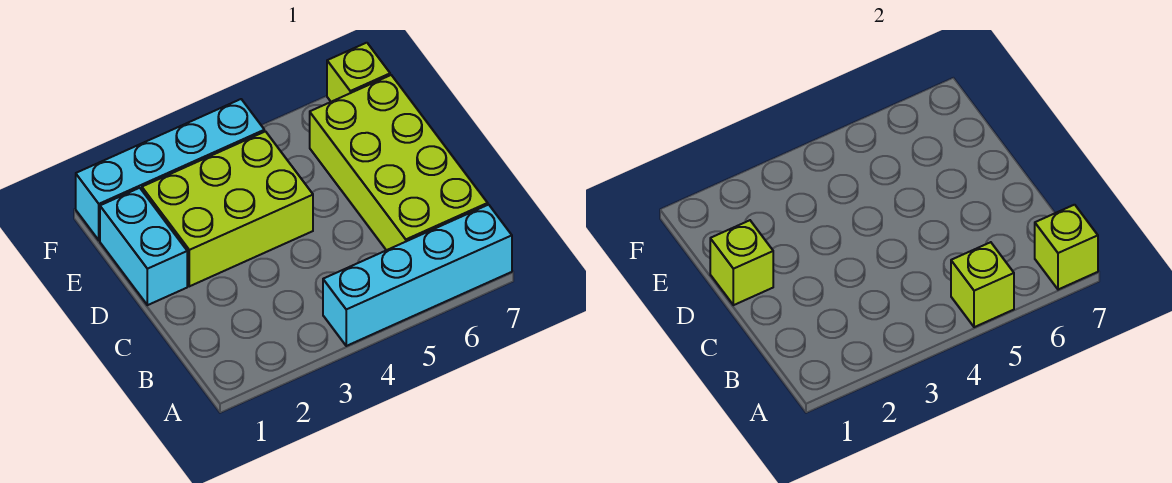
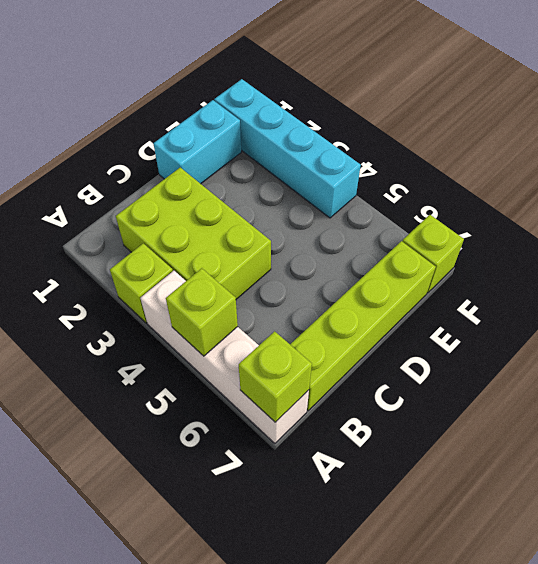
cyan 1x4 brick [323,205,512,346] -> white 1x4 brick [140,271,309,443]
lime 2x4 brick [310,75,488,250] -> lime 1x4 brick [290,241,436,411]
lime 1x1 brick [710,220,773,305] -> lime 1x1 brick moved to [110,243,173,323]
lime 2x3 brick [142,131,313,286] -> lime 2x3 brick moved to [116,167,271,299]

